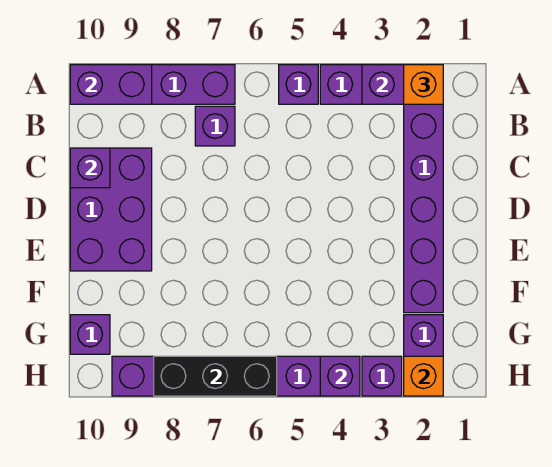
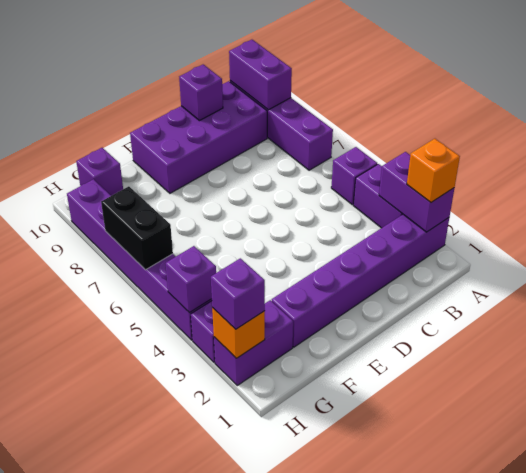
purple 1x1 brick [195,106,235,146] -> purple 1x1 brick moved to [211,258,265,329]
purple 2x3 brick [70,148,152,271] -> purple 2x4 brick [130,81,267,193]
black 1x3 brick [154,356,277,396] -> black 1x2 brick [101,186,173,270]

